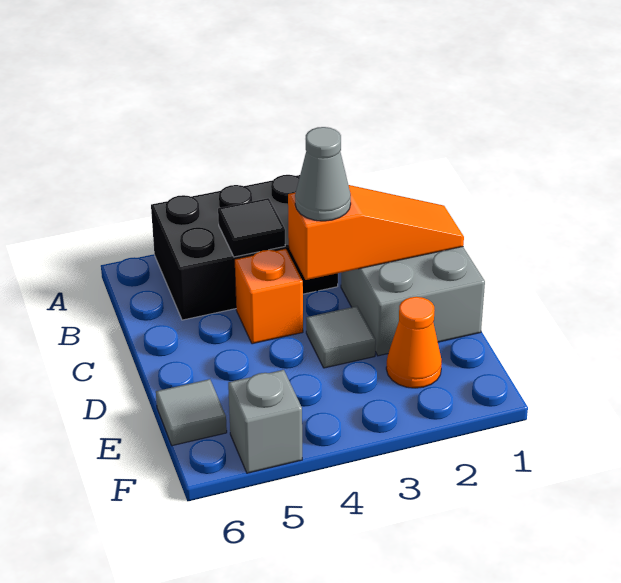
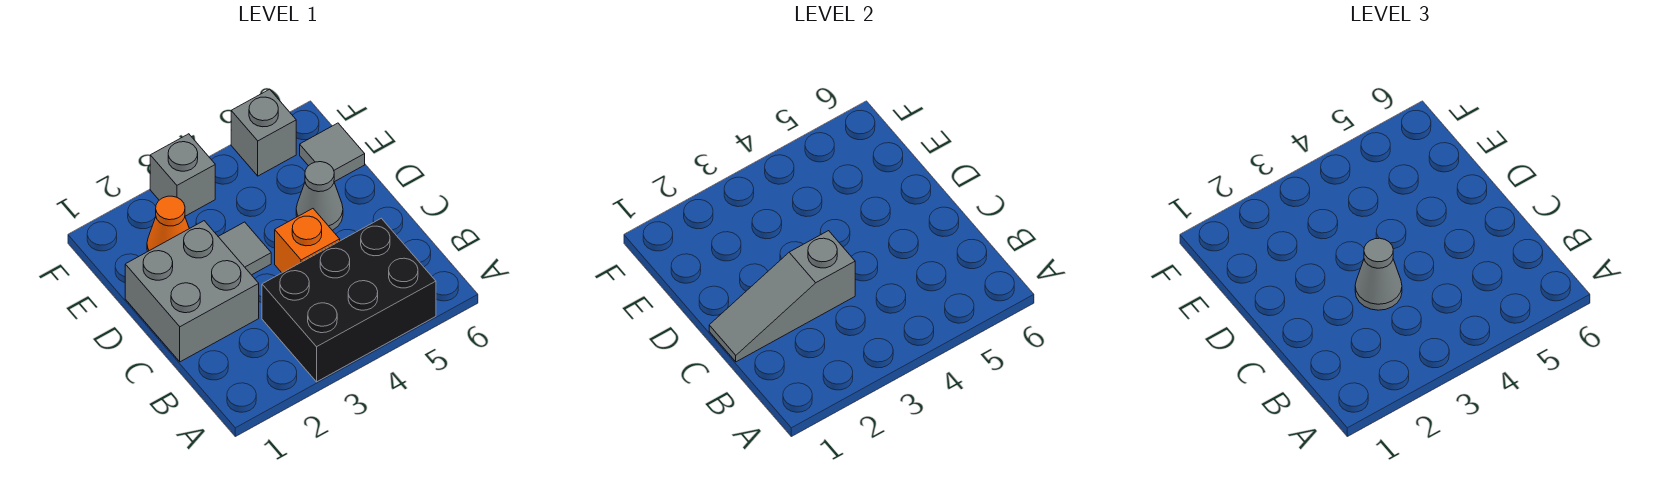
black 1x1 tile [218,198,285,257] -> none
orange 1x3 slope [288,185,464,280] -> grey 1x3 slope [709,231,855,362]
none -> grey 1x1 cone [296,162,343,230]
none -> grey 1x1 brick [150,134,215,216]

